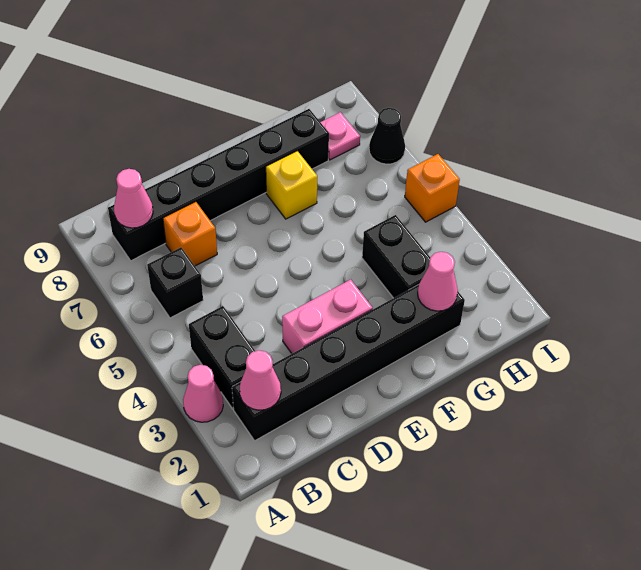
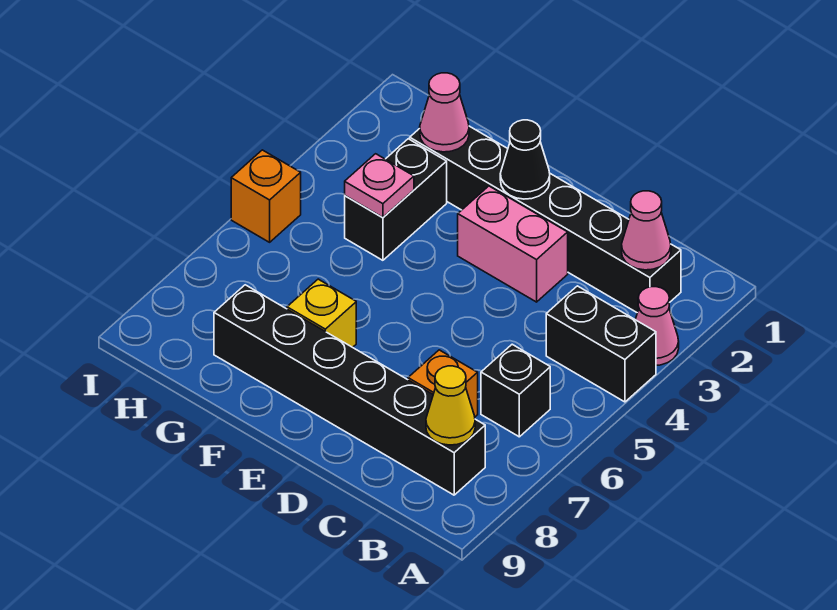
black 1x2 brick [189,306,255,409] -> black 1x2 brick turned to [546,286,656,402]
pink 1x1 cone [114,169,153,228] -> yellow 1x1 cone [426,366,475,445]
pink 1x1 plate [321,112,360,160] -> pink 1x1 plate moved to [345,154,414,217]
black 1x1 cone [369,108,405,164] -> black 1x1 cone moved to [500,120,550,199]

